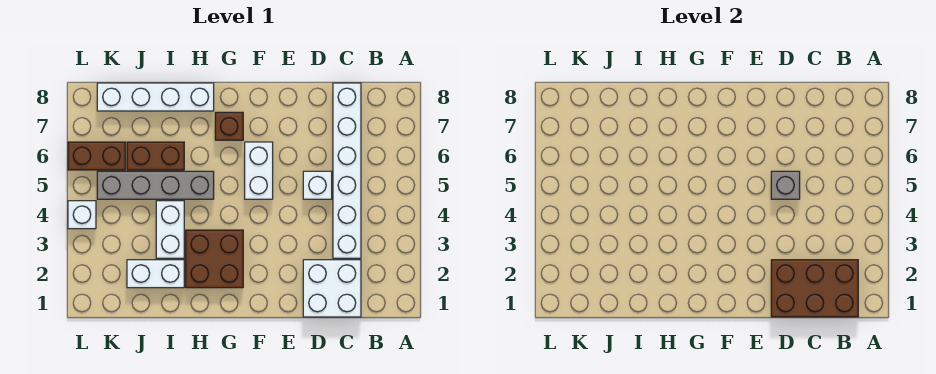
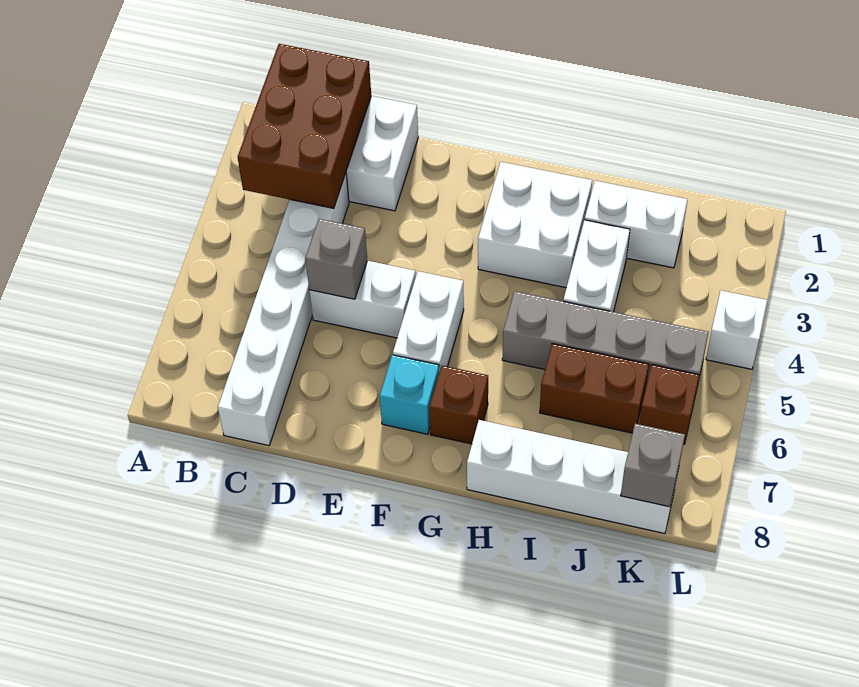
brown 2x3 brick [771,260,858,317] -> brown 2x3 brick turned to [238,44,371,208]
white 1x1 brick [303,171,332,199] -> white 1x2 brick [309,261,416,338]
none -> cyan 1x1 brick [380,355,439,434]
brown 2x2 brick [186,230,243,288] -> white 2x2 brick [478,162,592,288]
brown 1x2 brick [68,142,125,170] -> brown 1x1 brick [639,365,699,444]
none -> grey 1x1 brick [621,424,685,507]

